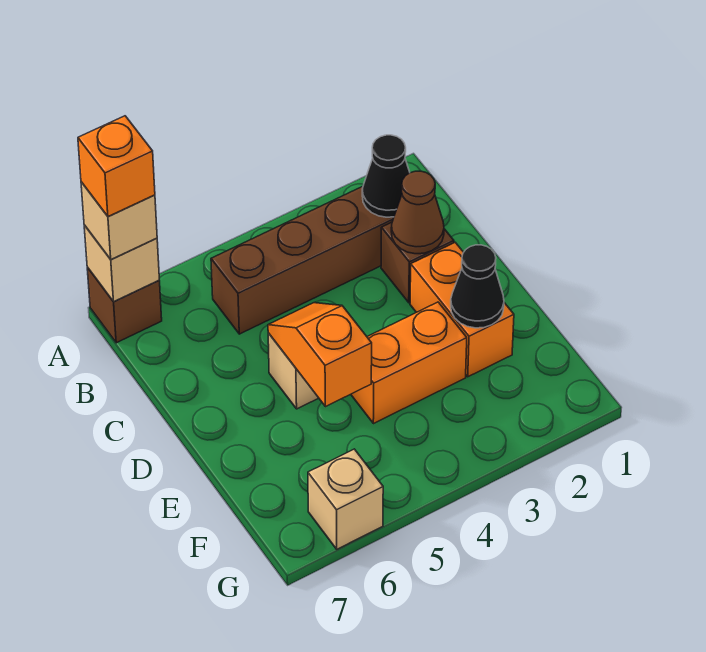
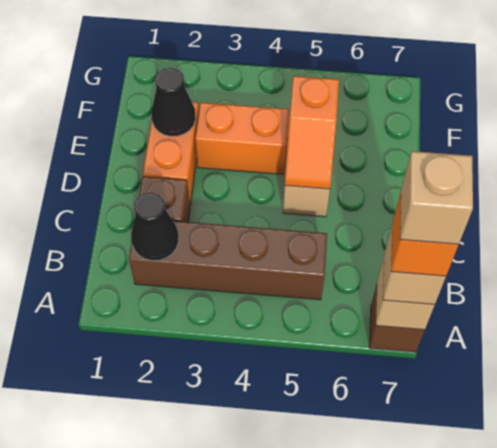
brown 1x1 cone [391,171,444,254] -> none
tan 1x1 brick [308,449,383,549] -> tan 1x1 brick moved to [400,151,473,245]

